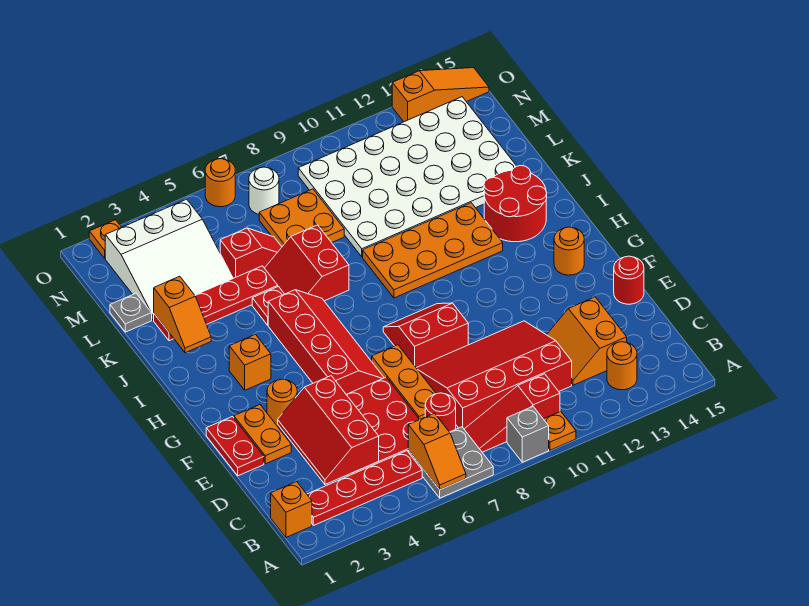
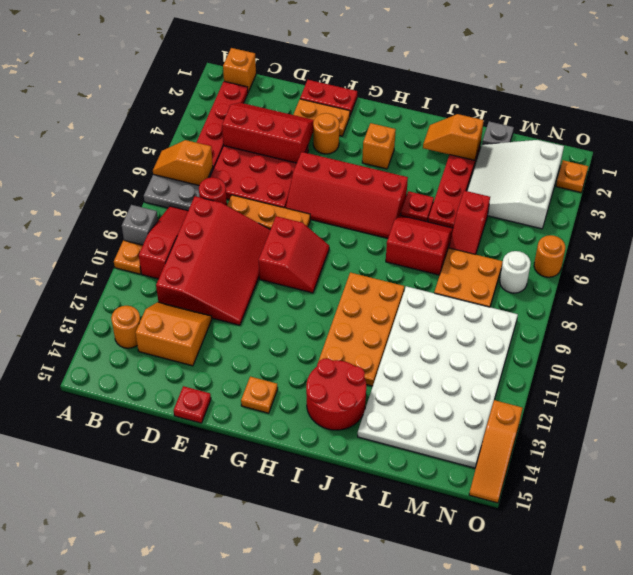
red 1x1 round brick [614,256,644,304] -> red 1x1 plate [174,386,211,423]
orange 1x1 round brick [554,227,584,275] -> orange 1x1 plate [241,377,278,413]

